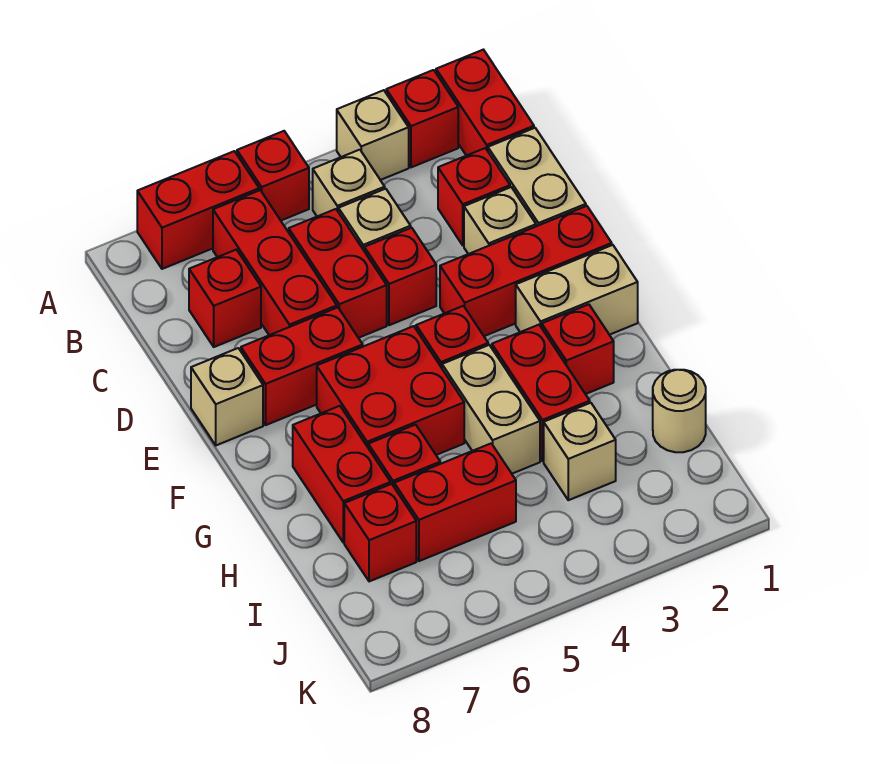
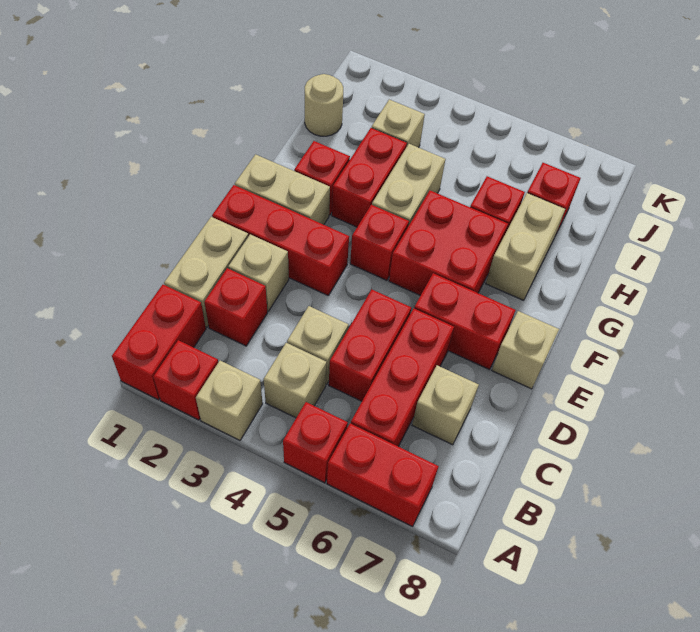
red 1x1 brick [189,250,261,347] -> tan 1x1 brick [412,365,479,445]
red 1x1 brick [364,228,436,325] -> none
red 1x2 brick [293,406,391,542] -> tan 1x2 brick [486,193,565,300]
red 1x2 brick [394,443,516,561] -> none

